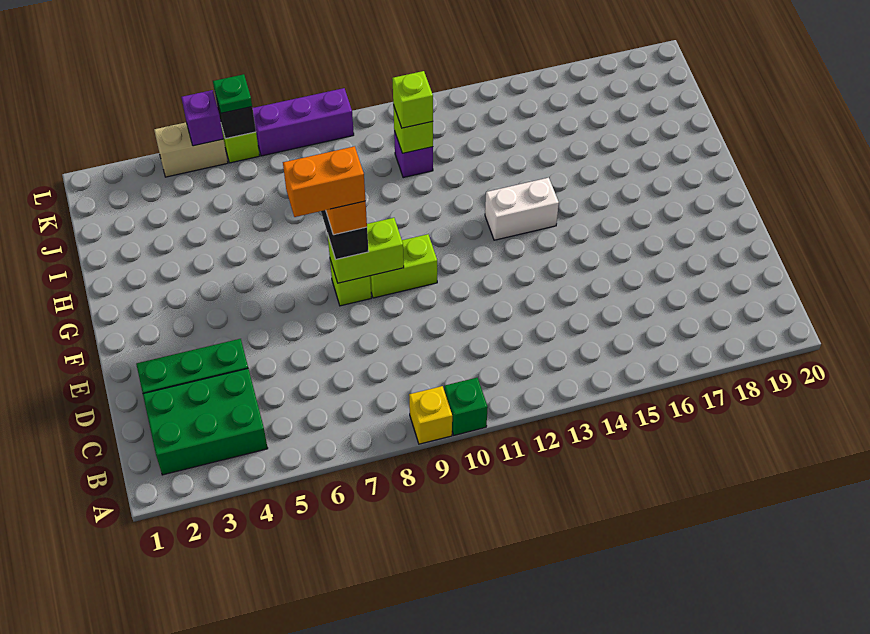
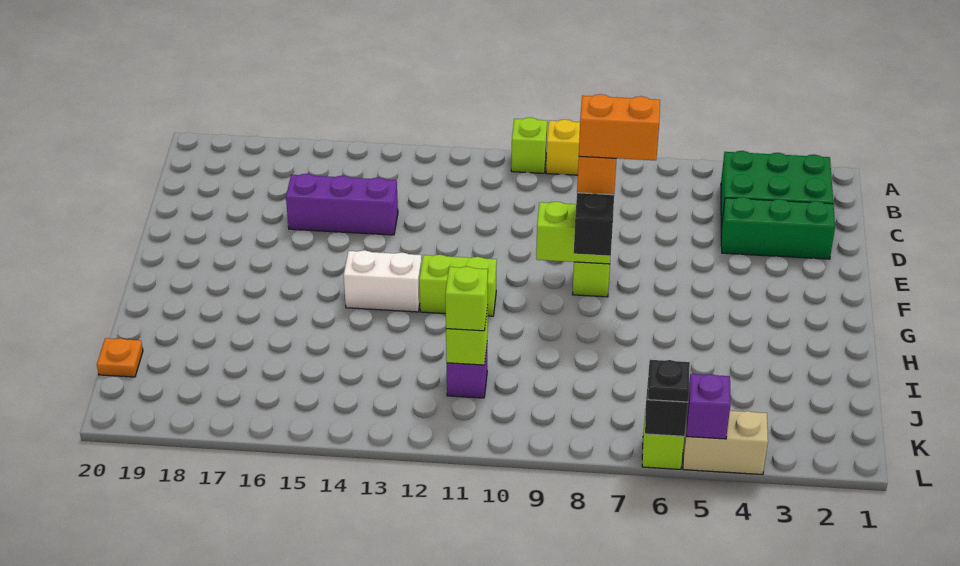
green 1x1 brick [444,378,488,435] -> lime 1x1 brick [511,118,547,173]
lime 1x2 brick [370,234,437,298] -> lime 1x2 brick moved to [419,255,497,316]
none -> orange 1x1 plate [97,338,143,377]
green 1x1 plate [213,74,252,113] -> black 1x1 plate [648,360,690,402]
purple 1x3 brick [253,88,354,156] -> purple 1x3 brick moved to [286,174,398,235]

